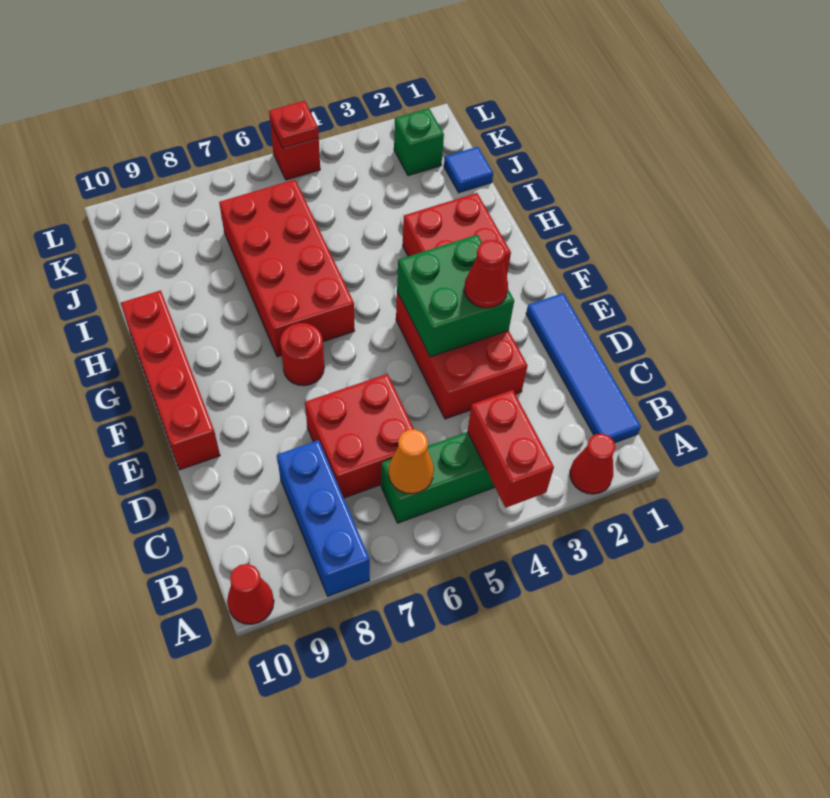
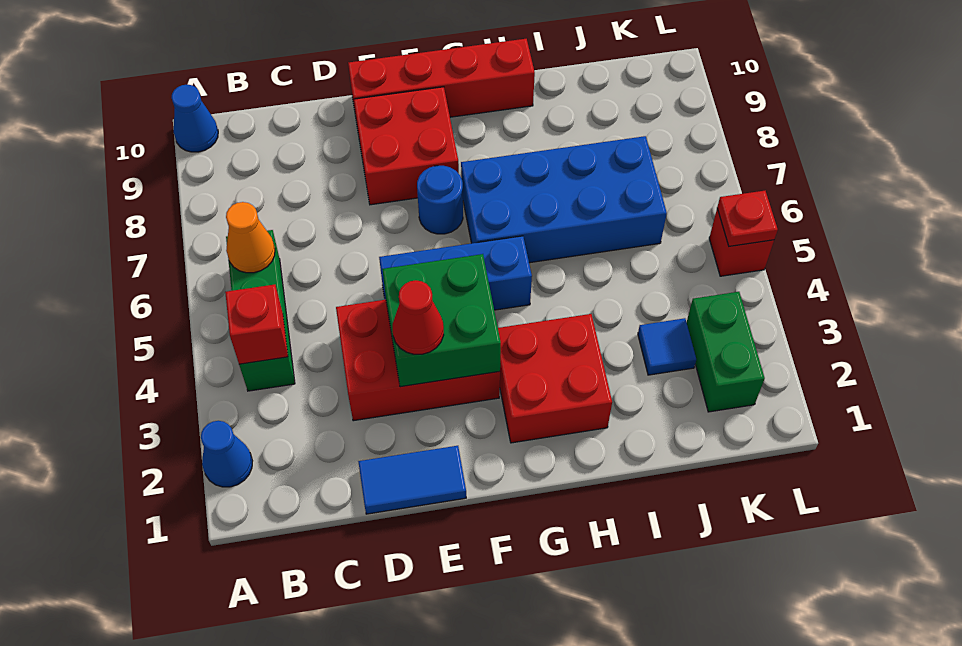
red 1x1 cone [570,434,616,494] -> blue 1x1 cone [201,421,252,487]
red 1x2 brick [467,390,554,508] -> red 1x1 brick [225,285,288,364]
blue 1x3 brick [277,440,370,596] -> blue 1x3 brick moved to [379,236,532,310]
red 1x1 cone [227,564,274,624] -> blue 1x1 cone [171,85,218,152]
blue 1x4 tile [526,293,641,443] -> blue 1x2 tile [358,446,466,514]
red 2x2 brick [305,374,414,498] -> red 2x2 brick moved to [354,87,459,205]
red 1x1 round brick [280,323,324,386] -> blue 1x1 round brick [417,166,463,234]
red 2x4 brick [219,180,355,357] -> blue 2x4 brick [461,136,667,263]
blue 1x1 tile [444,147,493,193] -> blue 1x1 tile moved to [638,318,696,375]
green 1x1 brick [394,108,444,176] -> green 1x2 brick [687,292,765,412]

